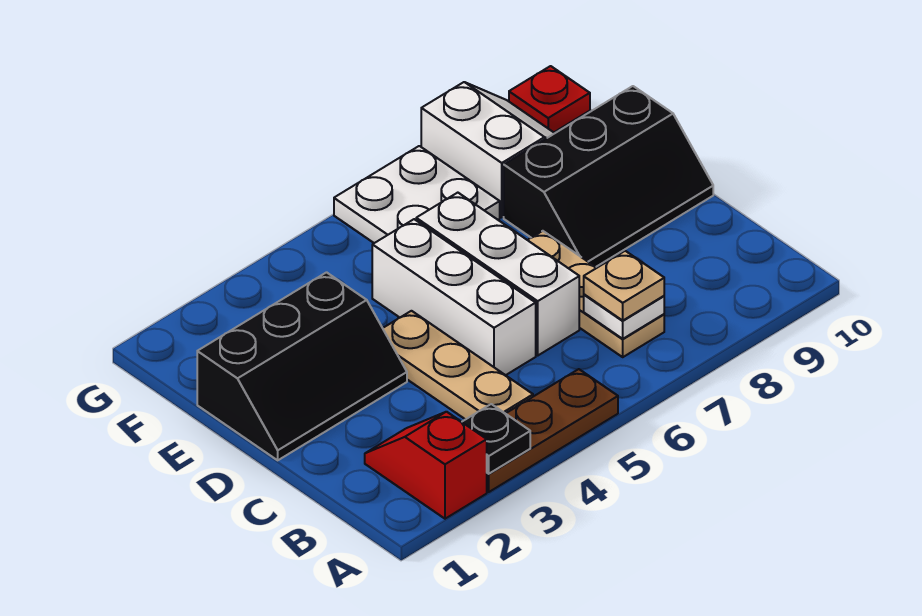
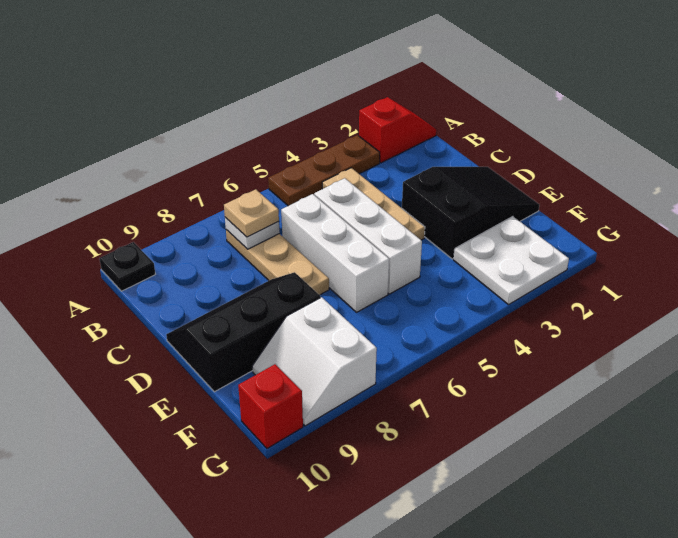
red 1x2 slope [365,412,487,519] -> red 1x2 slope turned to [359,97,436,163]
black 1x1 plate [462,404,530,474] -> black 1x1 plate moved to [99,242,155,291]
black 2x3 slope [197,272,407,460] -> black 2x3 slope turned to [402,167,539,259]
white 2x2 plate [334,146,500,243] -> white 2x2 plate moved to [454,217,569,305]
red 1x1 plate [509,66,590,132] -> red 1x1 brick [238,364,303,448]

